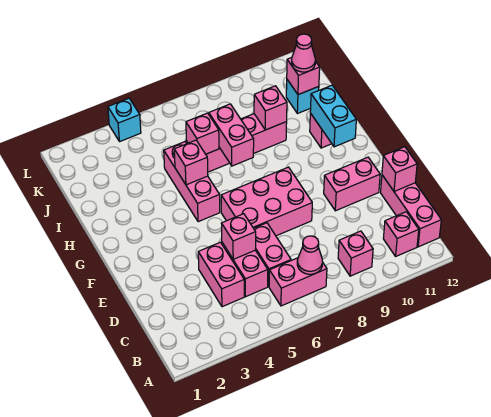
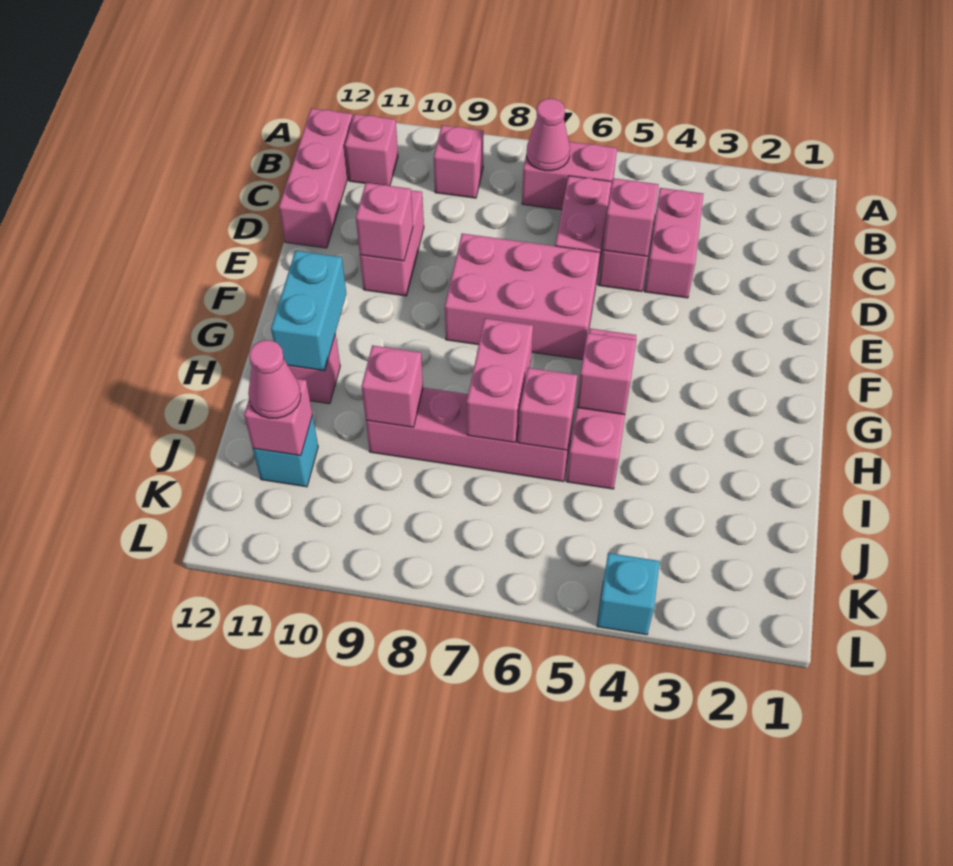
pink 1x1 brick [382,147,417,192] -> pink 1x1 brick moved to [356,183,413,261]
pink 1x2 brick [324,157,380,211] -> pink 1x2 brick turned to [360,190,424,296]

